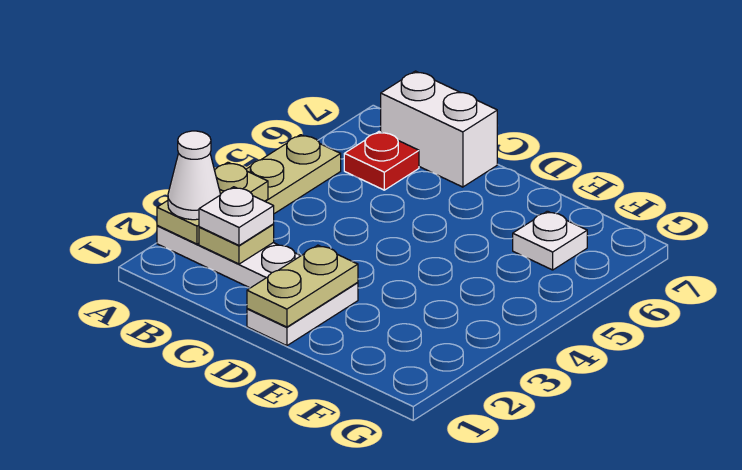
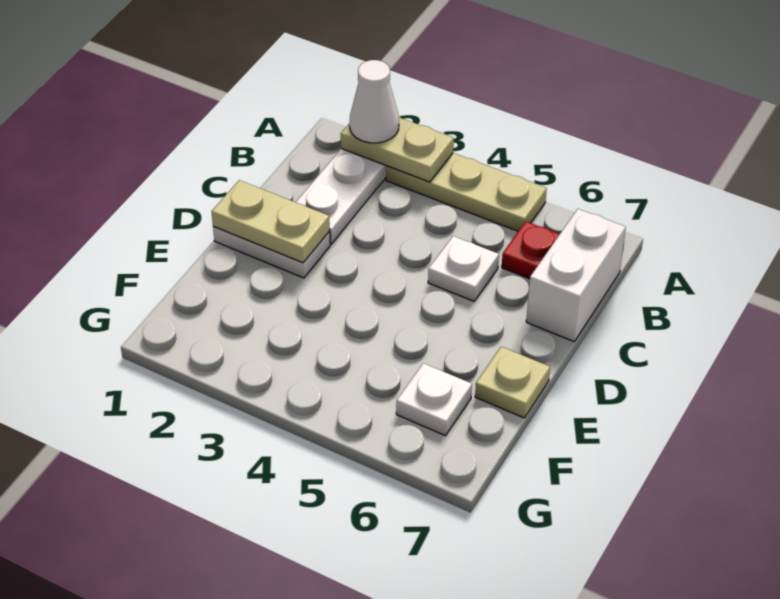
tan 1x1 plate [199,224,274,264] -> tan 1x1 plate moved to [475,347,550,418]
white 1x1 plate [199,187,274,245] -> white 1x1 plate moved to [428,236,499,301]

